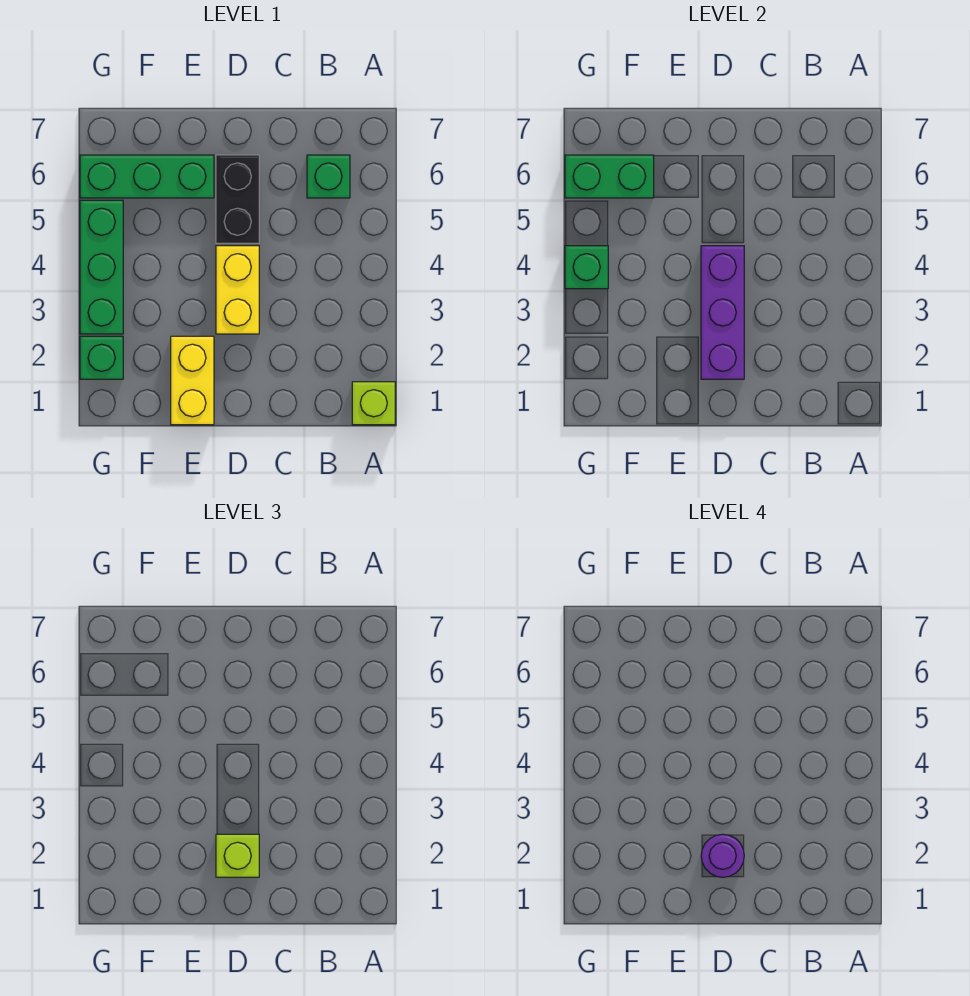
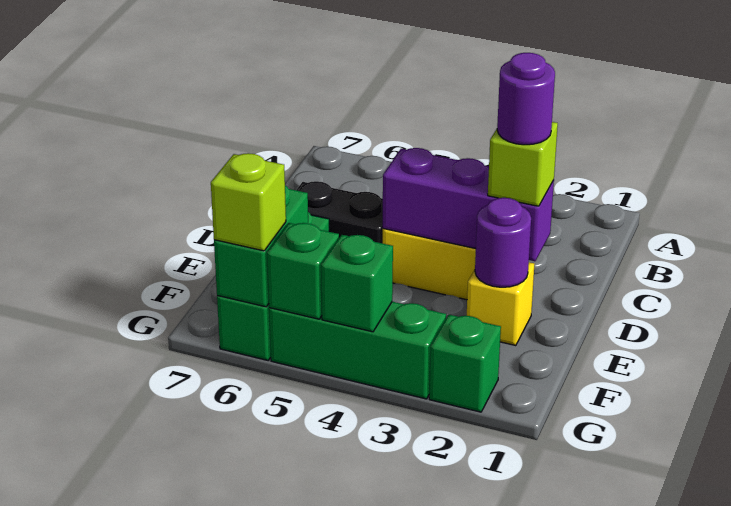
lime 1x1 brick [352,382,395,425] -> lime 1x1 brick moved to [211,153,286,251]
green 1x1 brick [307,155,350,198] -> green 1x1 brick moved to [267,223,339,319]
yellow 1x2 brick [171,336,214,425] -> yellow 1x1 brick [467,262,534,346]
none -> purple 1x1 round brick [475,198,531,287]

